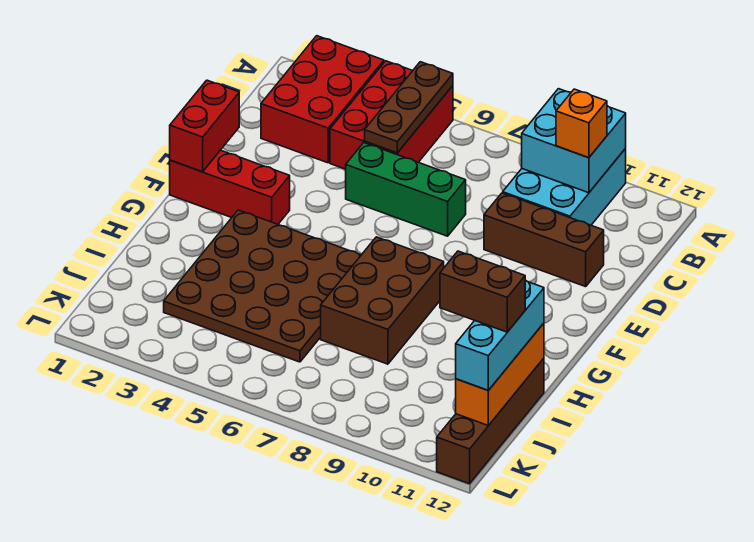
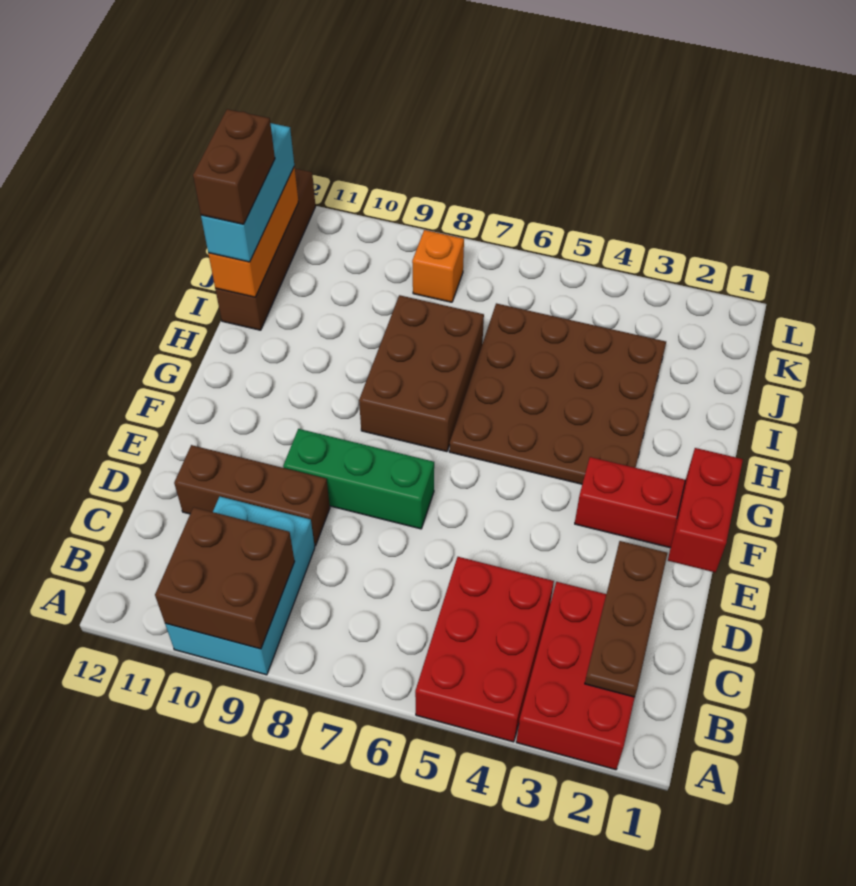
brown 1x3 plate [365,62,453,153] -> brown 1x3 plate moved to [585,541,667,697]
cyan 2x2 brick [522,89,626,193] -> brown 2x2 brick [155,507,295,649]
orange 1x1 brick [556,89,607,158] -> orange 1x1 brick moved to [412,230,464,302]
green 1x3 brick [346,143,466,236] -> green 1x3 brick moved to [283,429,434,529]
brown 1x2 brick [440,251,525,332] -> brown 1x2 brick turned to [193,109,275,224]

